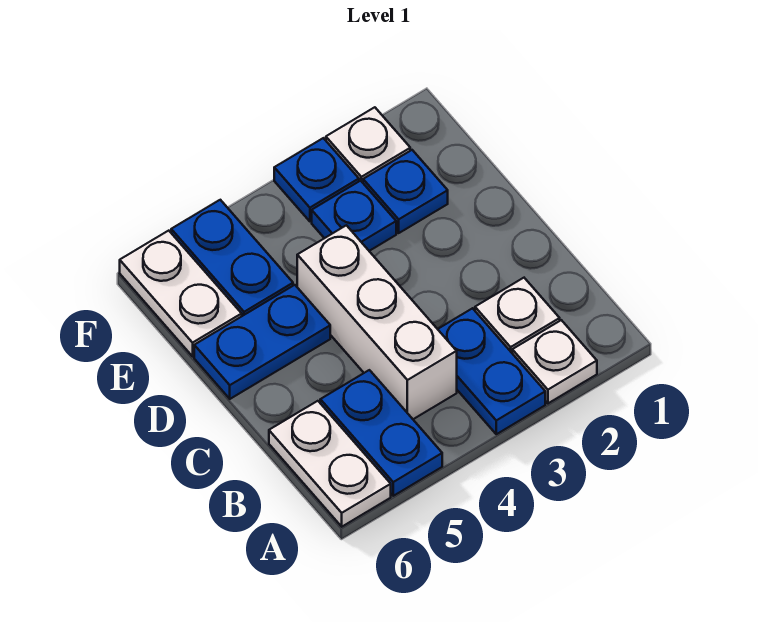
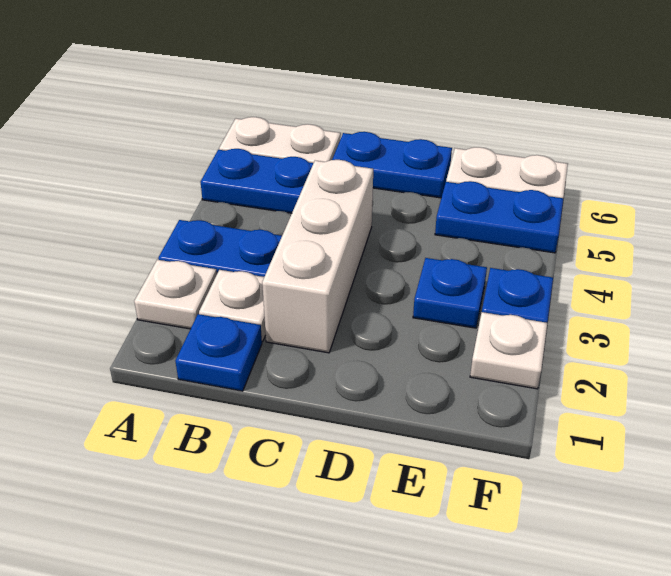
white 1x3 brick [297,225,457,419] -> white 1x3 brick turned to [262,160,373,353]
blue 1x2 plate [194,285,330,399] -> blue 1x2 plate turned to [332,132,452,198]
blue 1x1 plate [363,150,448,233] -> blue 1x1 plate moved to [175,314,262,391]

